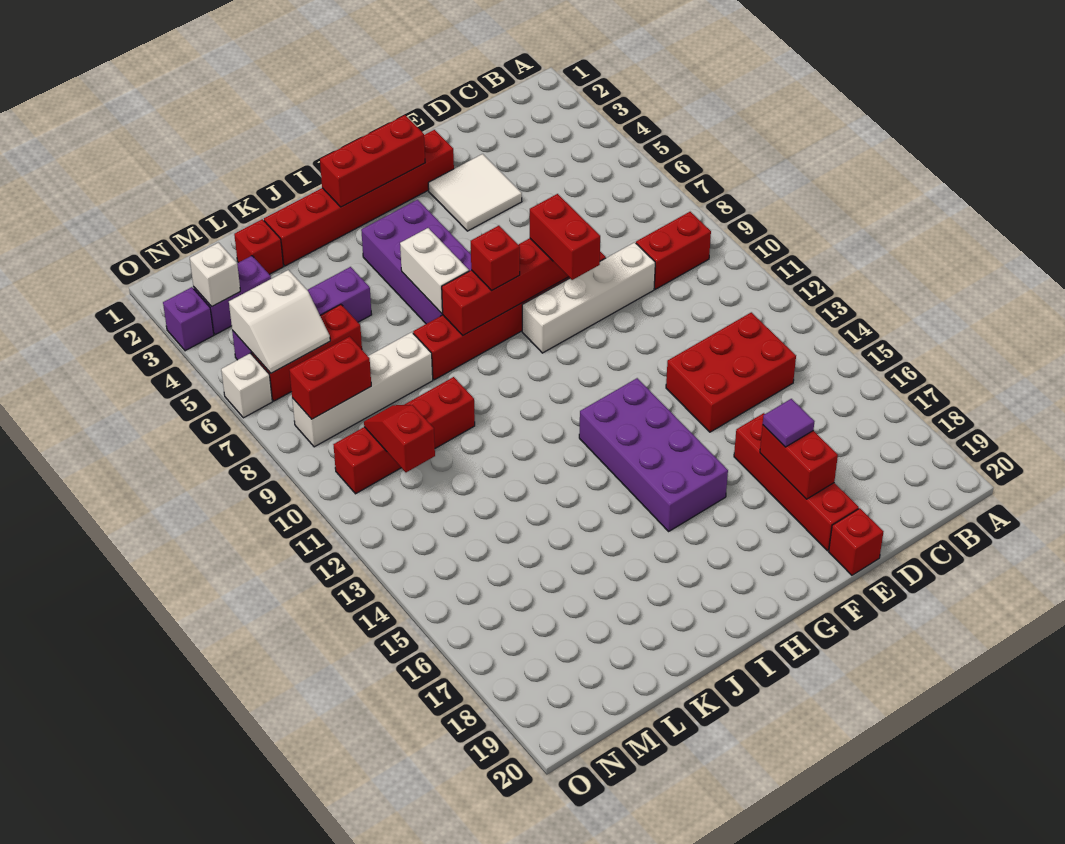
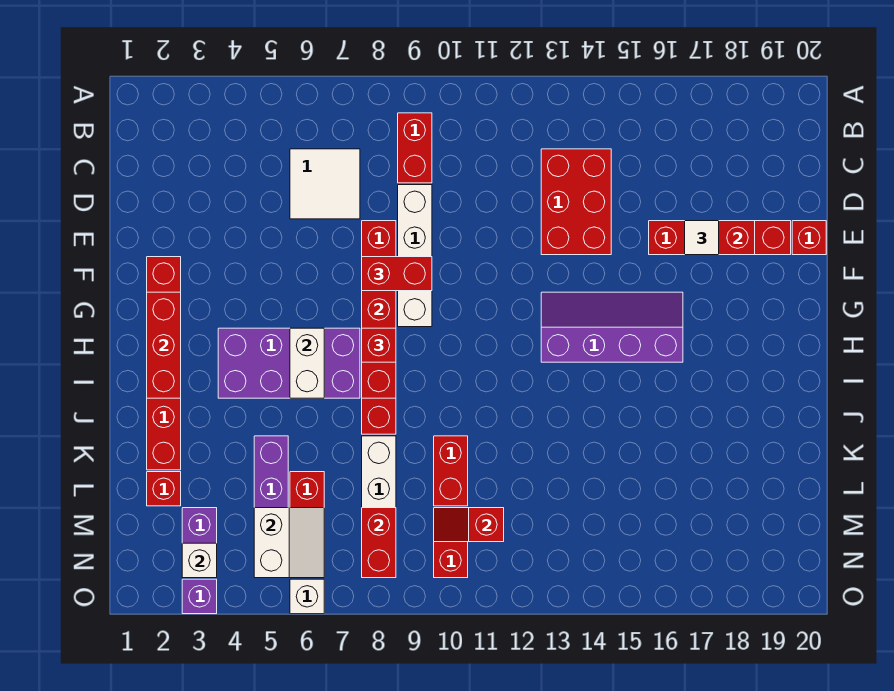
white 2x2 tile [428,154,522,231] -> white 2x2 tile moved to [290,149,360,219]
purple 1x1 tile [763,399,814,447] -> white 1x1 tile [685,221,719,255]
purple 2x4 brick [579,378,728,531] -> purple 2x4 slope [541,292,683,362]
white 1x2 brick [400,228,469,313] -> white 1x2 brick turned to [290,328,324,398]

